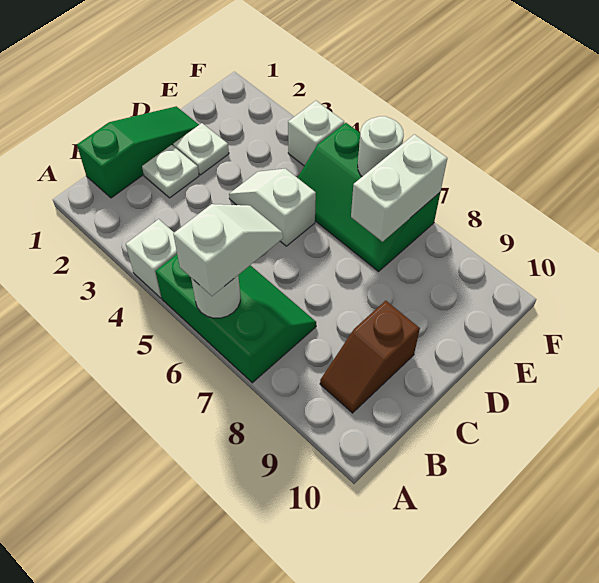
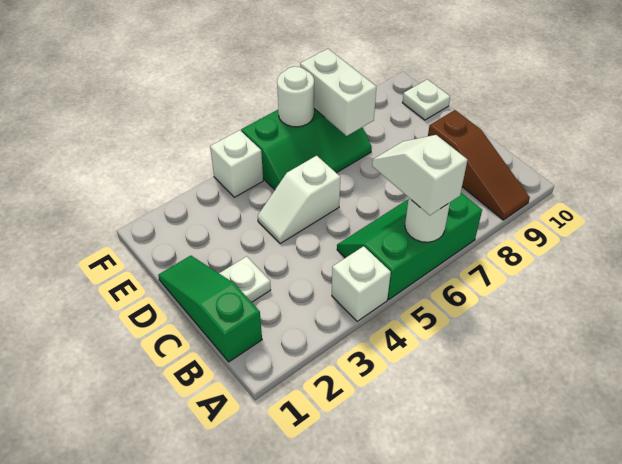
brown 1x2 slope [320,301,420,413] -> brown 1x3 slope [428,110,530,220]
white 1x1 plate [173,123,229,175] -> white 1x1 plate moved to [402,79,450,120]

